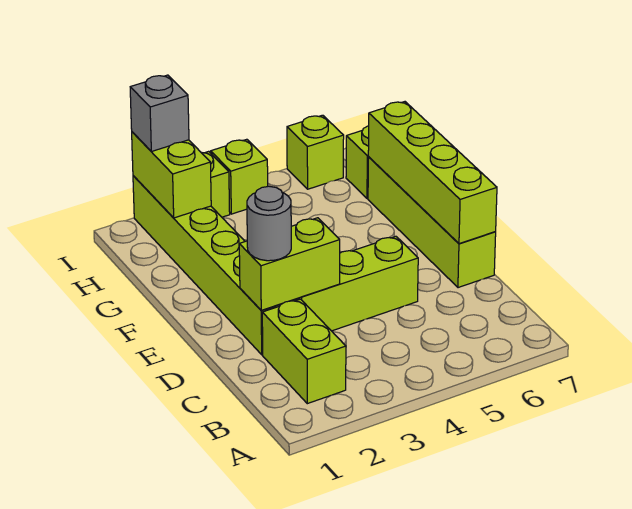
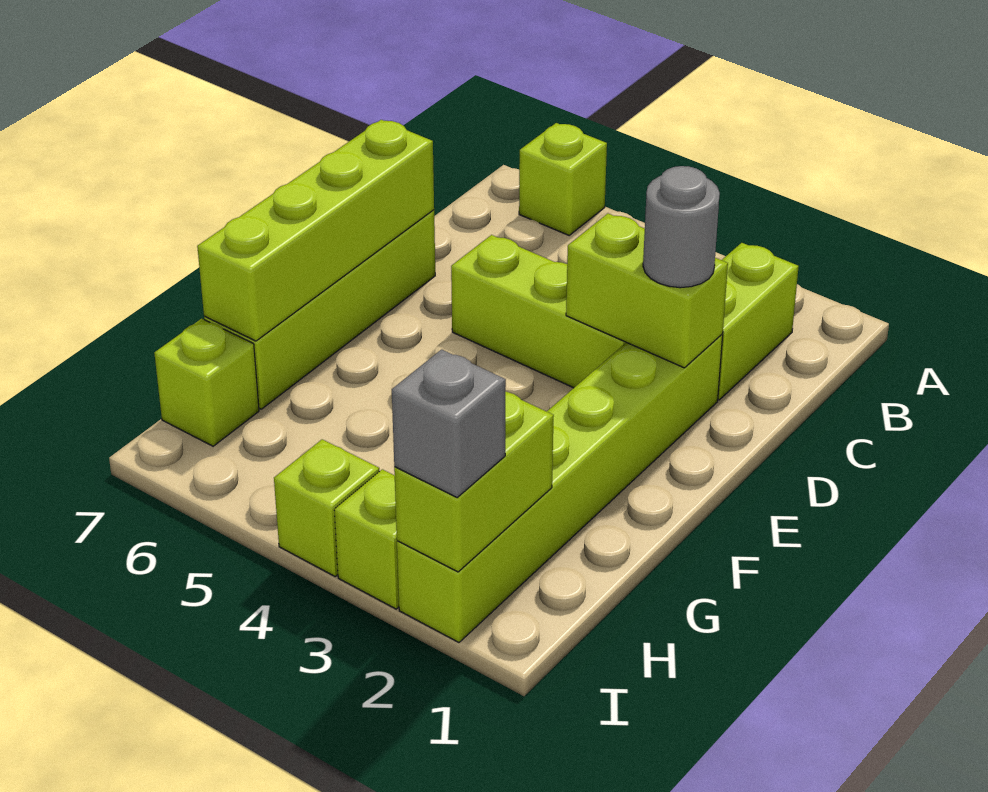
lime 1x1 brick [287,115,344,189] -> lime 1x1 brick moved to [519,123,607,235]

